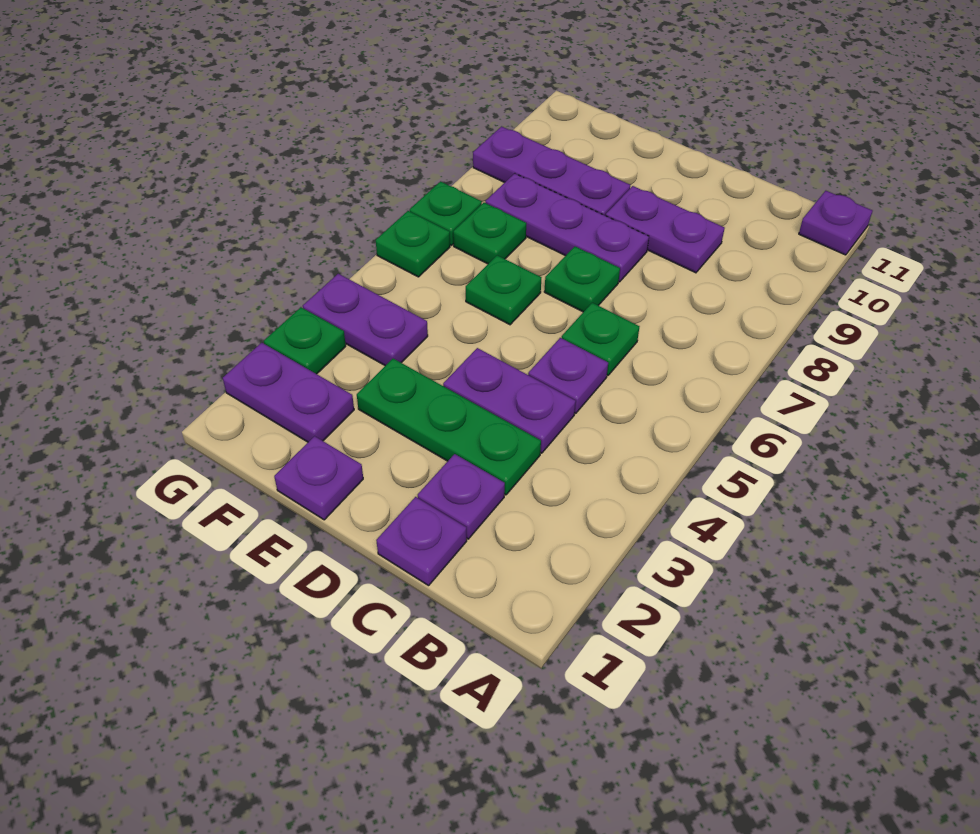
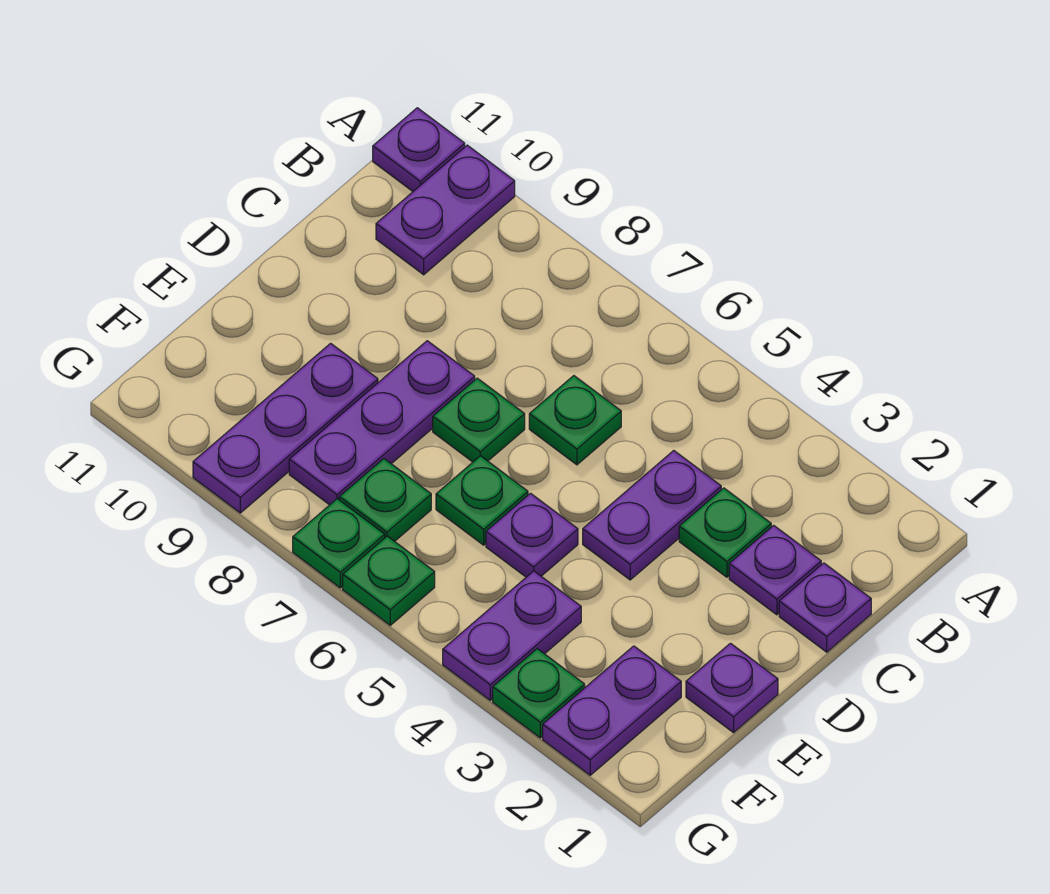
green 1x3 plate [357,359,541,495] -> green 1x1 plate [679,488,771,577]
purple 1x1 plate [528,338,608,414] -> purple 1x1 plate moved to [486,493,578,577]
purple 1x2 plate [606,186,725,273] -> purple 1x2 plate moved to [376,145,515,275]

